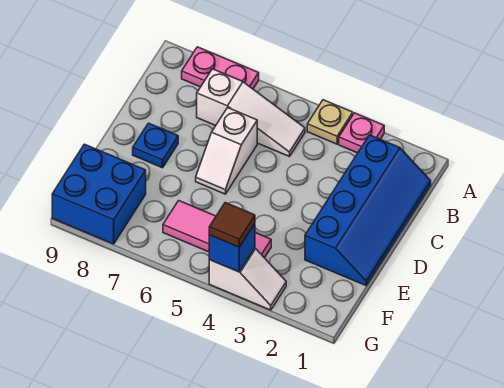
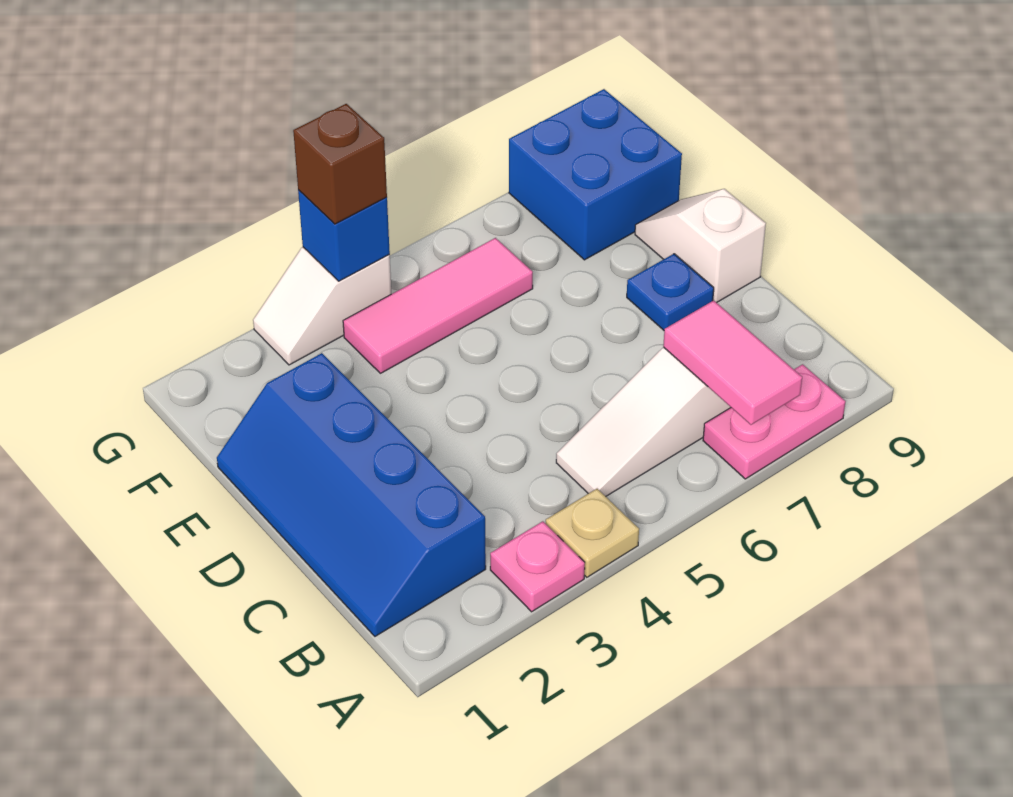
none -> pink 1x2 tile [663,300,802,425]
white 1x2 slope [196,108,257,194] -> white 1x2 slope moved to [635,189,766,303]
brown 1x1 tile [209,203,255,247] -> brown 1x1 brick [293,104,387,224]

